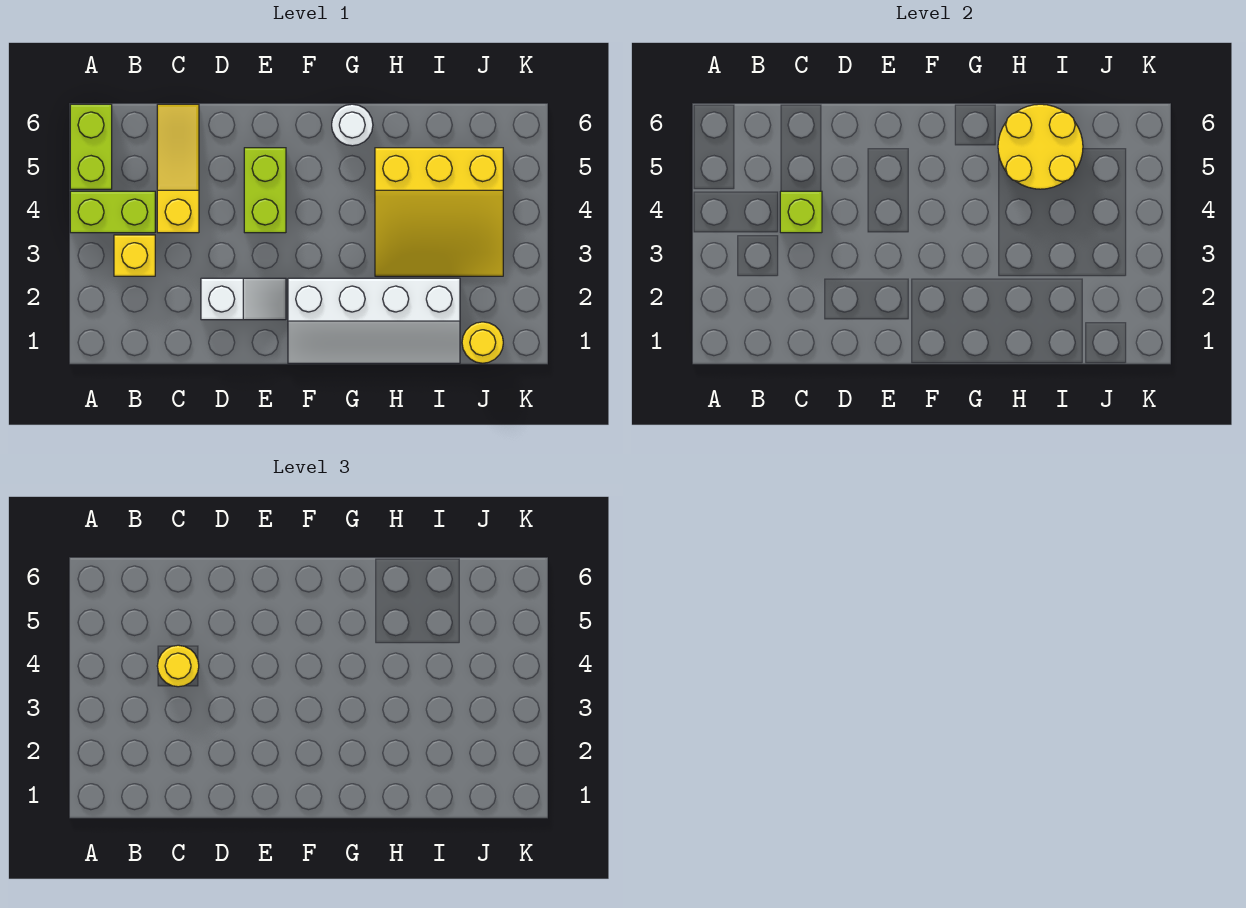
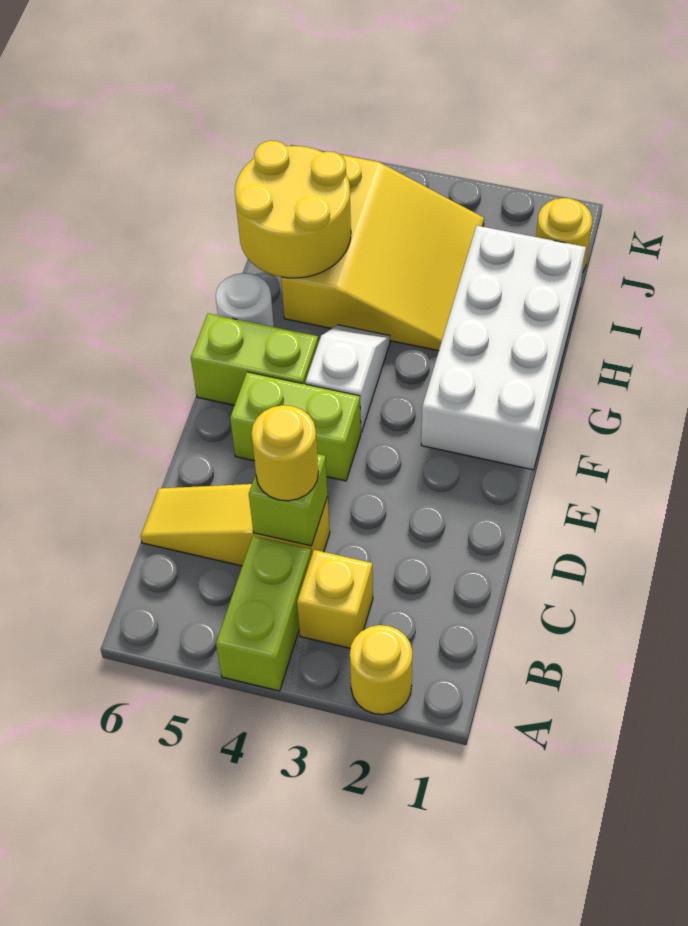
none -> yellow 1x1 round brick [350,625,412,715]
lime 1x2 brick [70,104,112,189] -> lime 1x2 brick moved to [191,313,318,405]
white 1x2 slope [201,278,286,320] -> white 1x2 slope moved to [305,325,390,432]
white 2x4 slope [288,278,460,363] -> white 2x4 brick [421,226,586,470]

